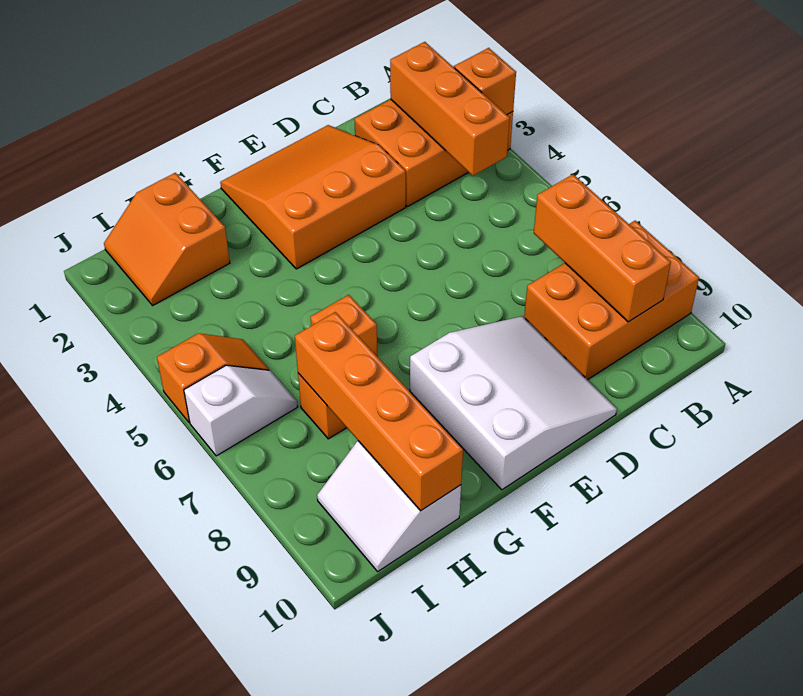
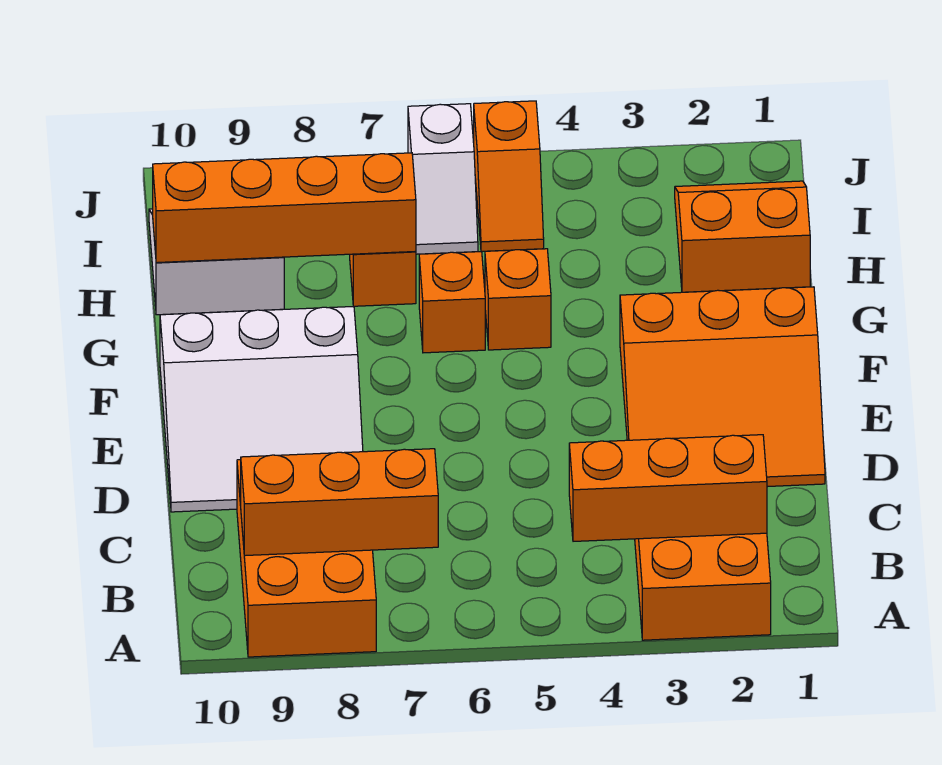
orange 1x1 brick [455,48,516,115] -> orange 1x1 brick moved to [485,249,551,350]
orange 3x3 slope [220,125,406,269] -> orange 3x3 slope turned to [620,287,825,487]

